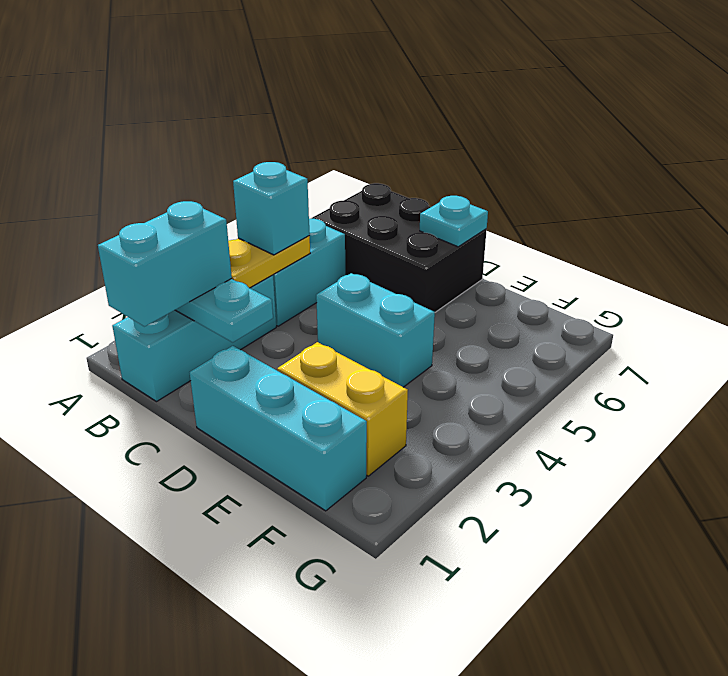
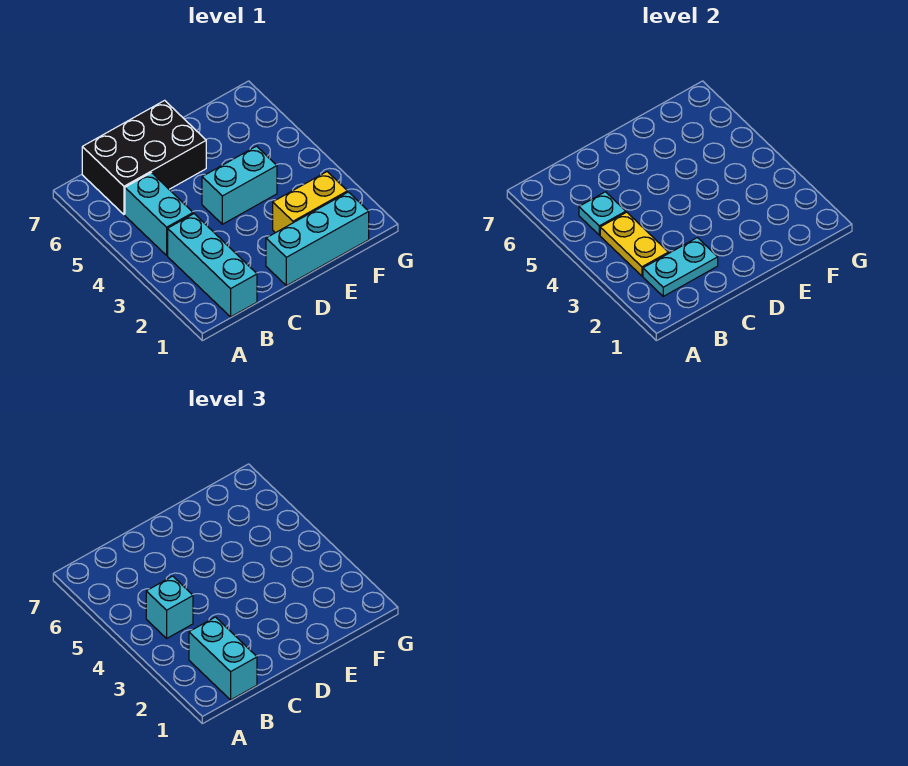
cyan 1x1 plate [420,196,488,247] -> cyan 1x1 plate moved to [579,192,626,235]

